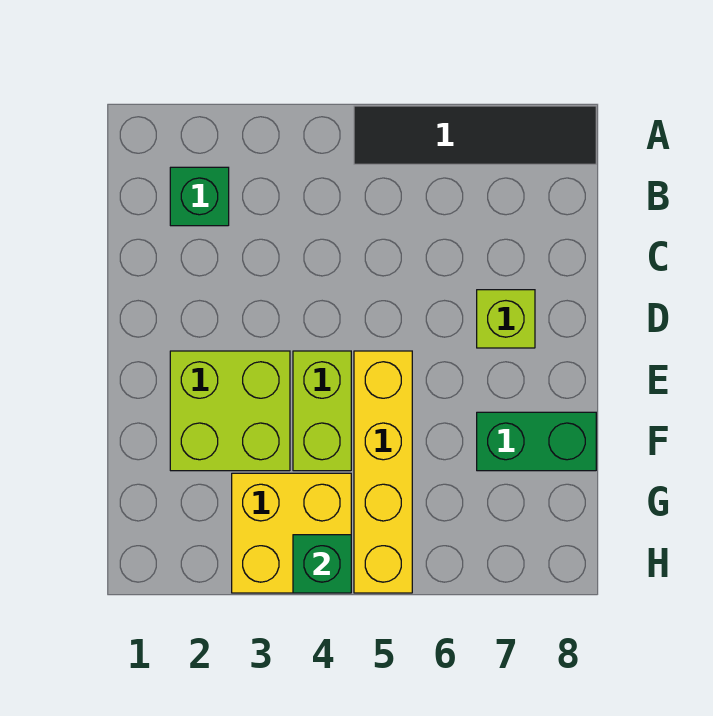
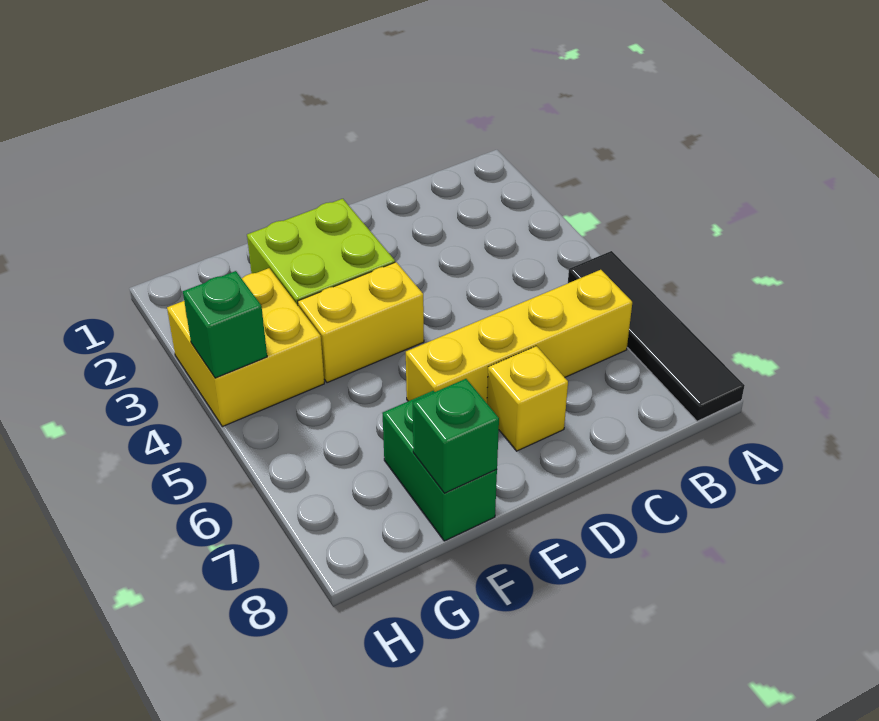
green 1x1 brick [170,167,229,226] -> green 1x1 brick moved to [413,379,499,493]
lime 1x1 brick [477,290,535,348] -> yellow 1x1 brick [487,346,568,451]
lime 1x2 brick [293,351,351,471] -> yellow 1x2 brick [298,262,424,383]
yellow 1x4 brick [354,351,412,593] -> yellow 1x4 brick moved to [406,270,632,403]

